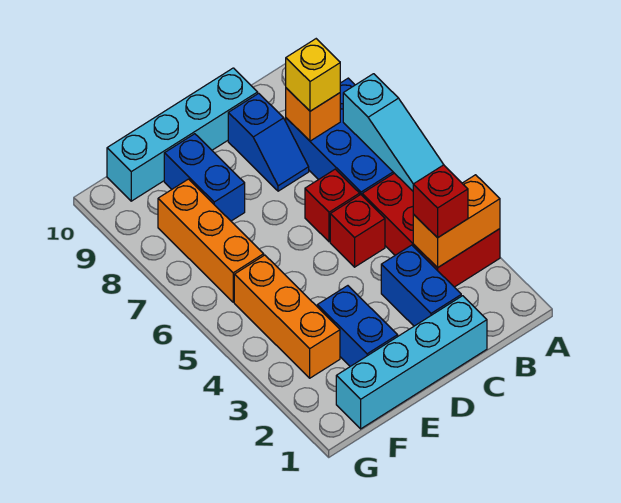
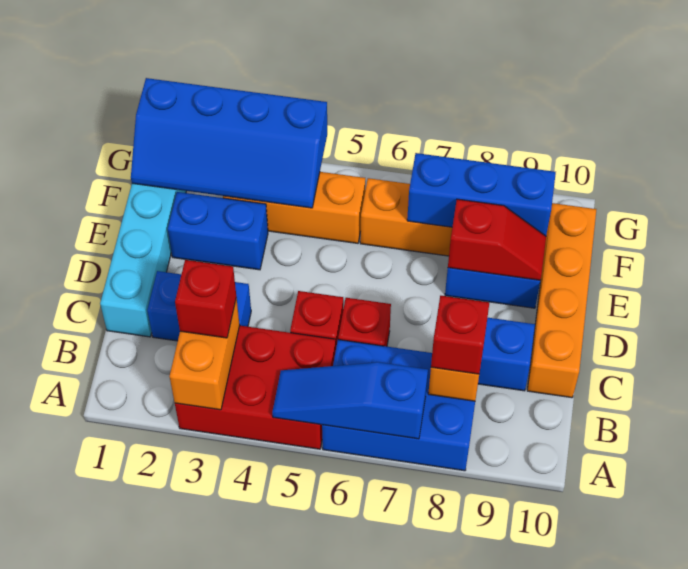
cyan 1x3 slope [343,74,444,191] -> blue 1x3 slope [272,362,428,439]
yellow 1x1 brick [286,39,340,111] -> red 1x1 brick [431,296,489,374]
cyan 1x4 brick [107,68,258,201] -> orange 1x4 brick [527,203,596,398]
none -> red 1x2 slope [448,199,546,280]
none -> blue 2x4 slope [131,78,327,208]
none -> blue 1x3 brick [407,153,556,236]

